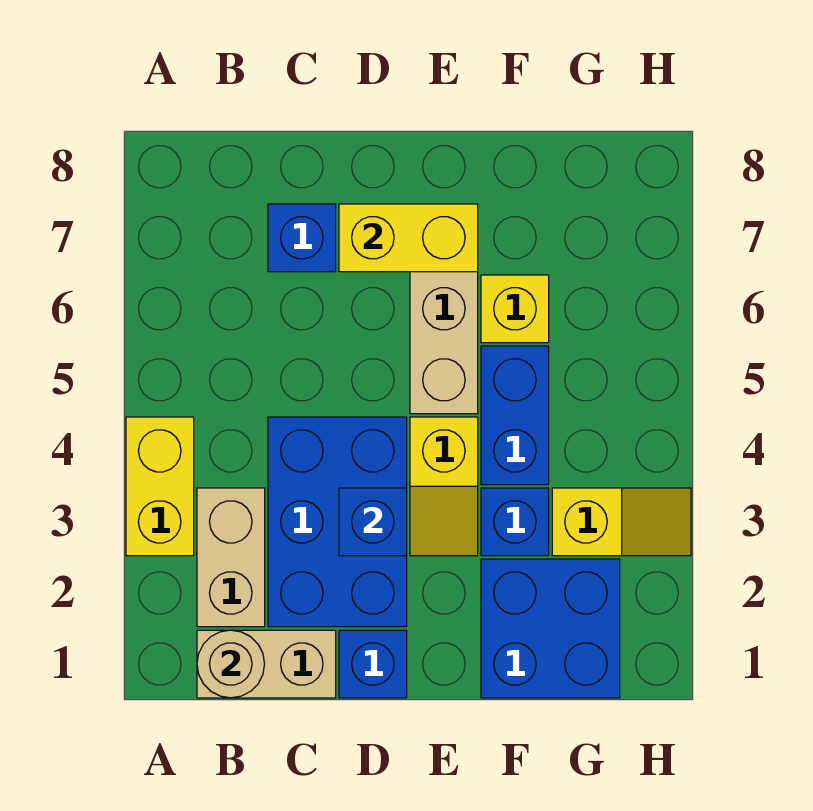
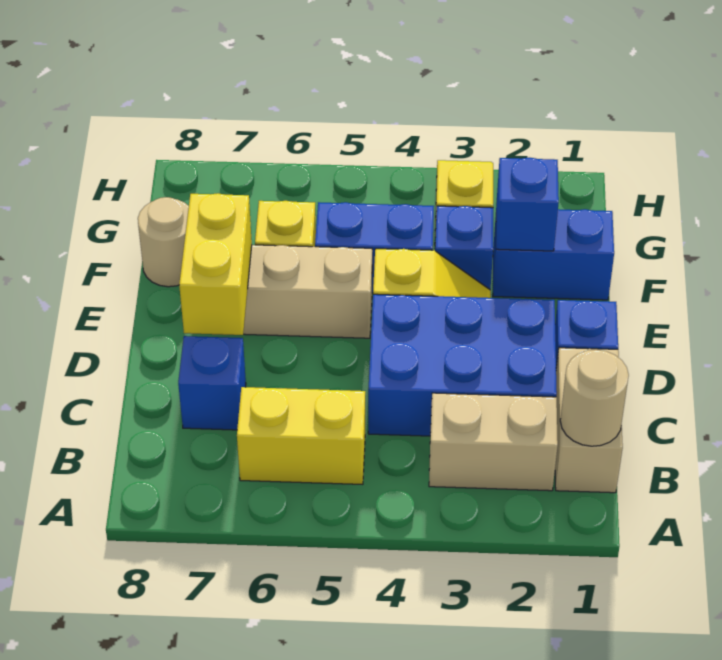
yellow 1x2 brick [126,417,194,556] -> yellow 1x2 brick moved to [237,387,365,484]
blue 1x1 brick [339,488,407,556] -> blue 1x1 brick moved to [496,158,559,251]
blue 2x2 brick [481,559,620,698] -> blue 1x2 brick [493,209,614,300]
none -> tan 1x1 round brick [138,197,189,287]

